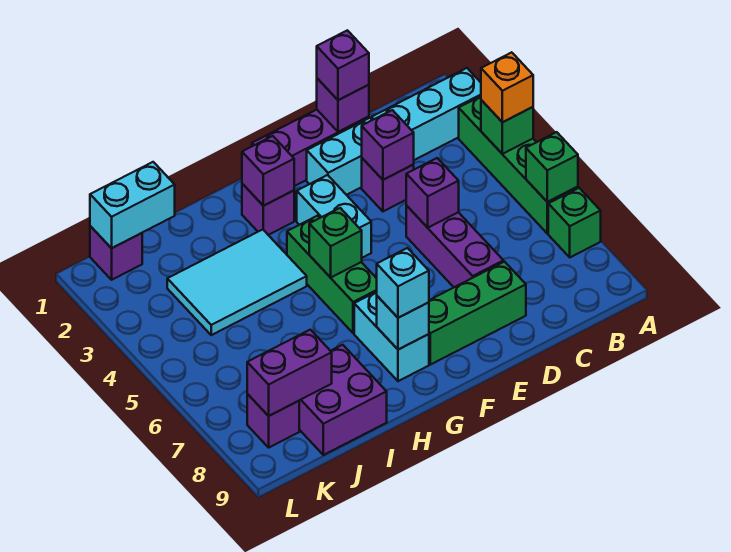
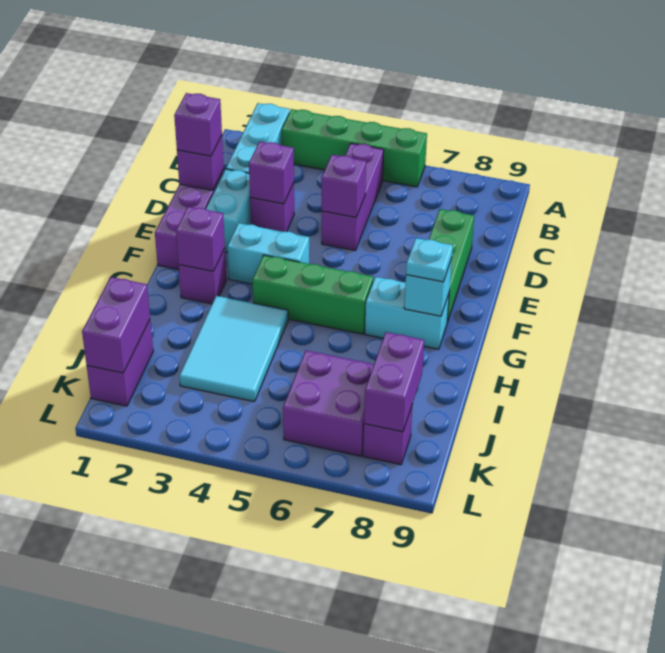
green 1x1 brick [481,100,533,154] -> none
orange 1x1 brick [481,52,533,122] -> none
green 1x1 brick [526,132,578,202] -> none
green 1x1 brick [548,188,601,257] -> none
purple 1x3 brick [406,206,503,287] -> purple 1x3 brick turned to [322,143,384,250]
green 1x1 brick [309,208,362,278] -> none
cyan 1x1 brick [377,248,429,318] -> cyan 1x1 plate [406,238,453,282]
purple 2x2 brick [299,345,387,455] -> purple 2x2 brick moved to [283,350,374,456]
cyan 1x2 brick [90,162,175,248] -> purple 1x2 brick [82,277,150,373]
purple 1x1 brick [90,226,142,280] -> purple 1x2 brick [87,320,153,406]

